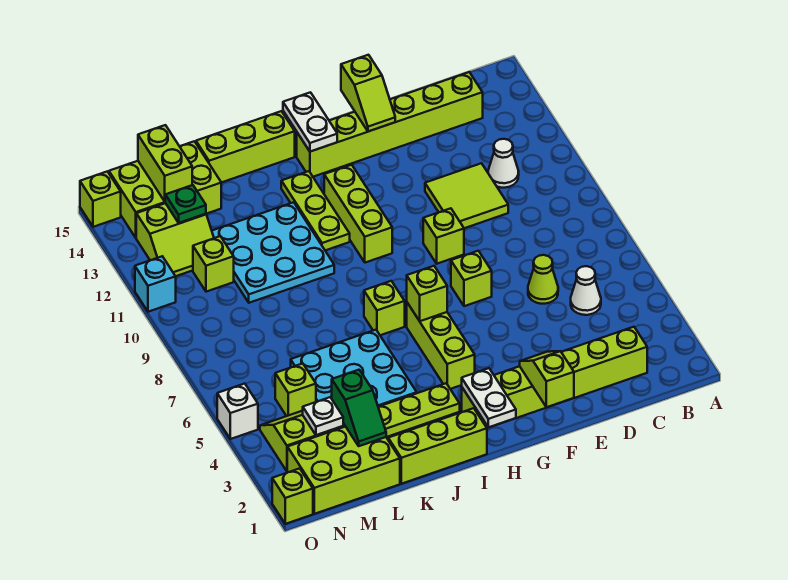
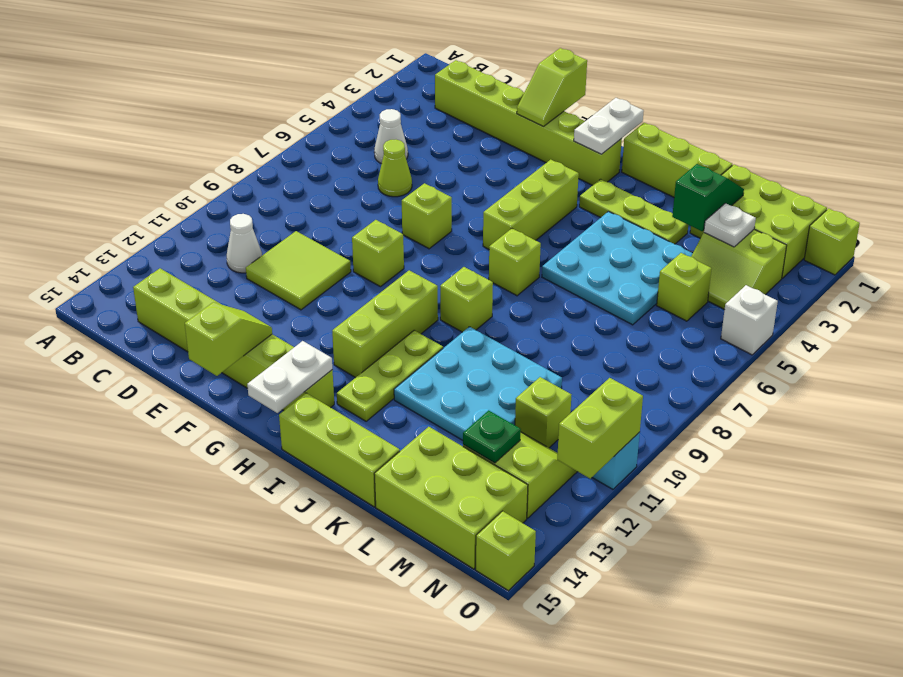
lime 1x1 brick [407,266,447,321] -> lime 1x1 brick moved to [440,267,493,332]
lime 1x2 brick [138,125,192,201] -> lime 1x2 brick moved to [557,378,643,478]

